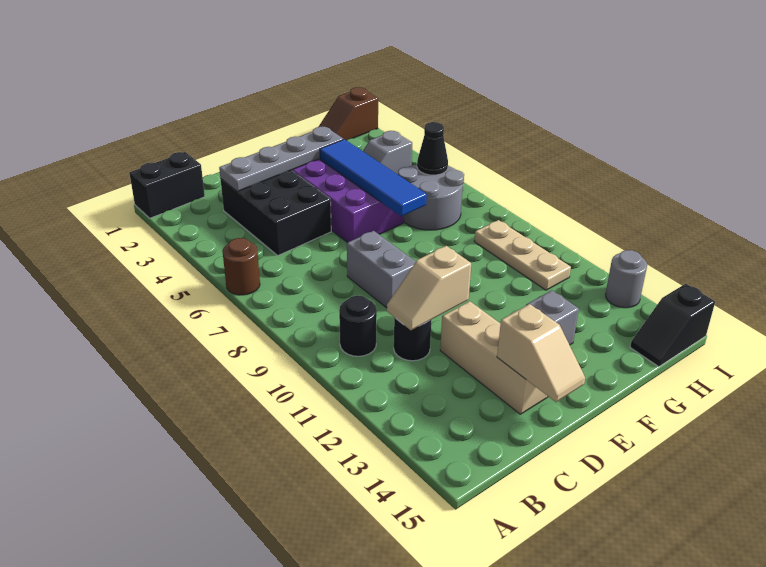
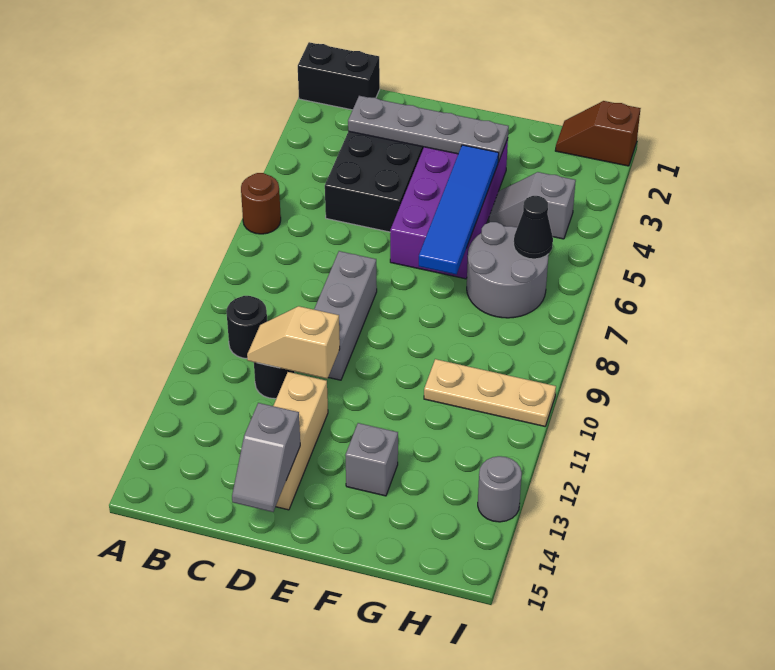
grey 1x2 brick [347,231,416,308] -> grey 1x3 brick [314,251,377,380]
tan 1x2 slope [497,304,585,402] -> grey 1x2 slope [232,403,300,512]
tan 1x3 plate [474,220,571,290] -> tan 1x3 plate turned to [424,359,556,426]
black 1x2 slope [630,284,715,367] -> none

